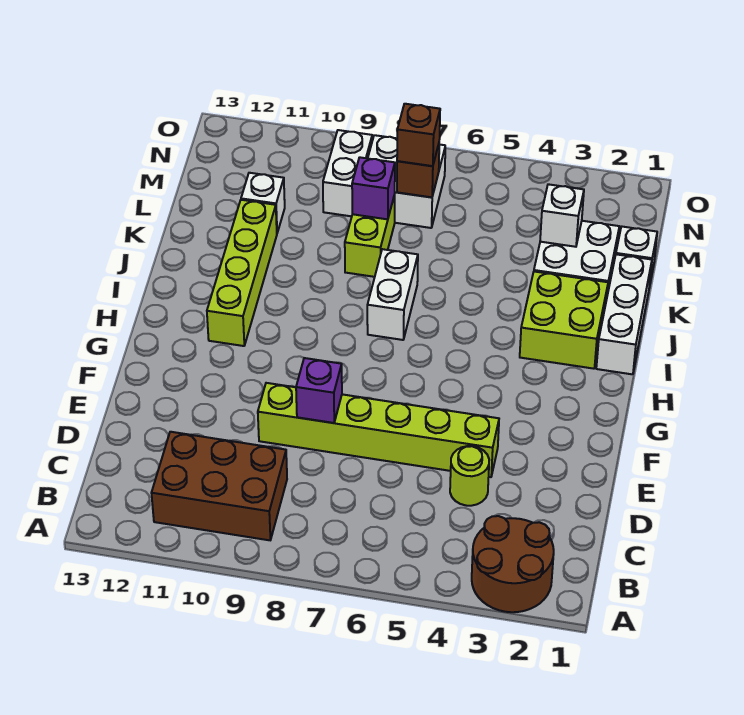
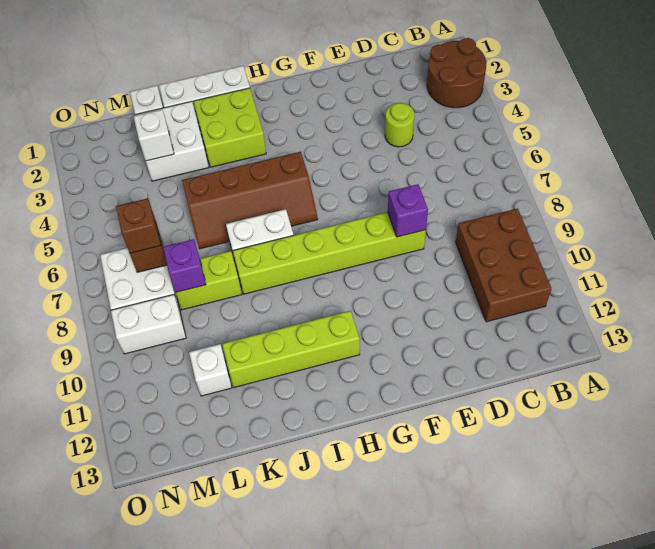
lime 1x6 brick [258,383,499,477] -> lime 1x6 brick turned to [233,212,426,294]
none -> brown 2x4 slope [182,152,318,249]

